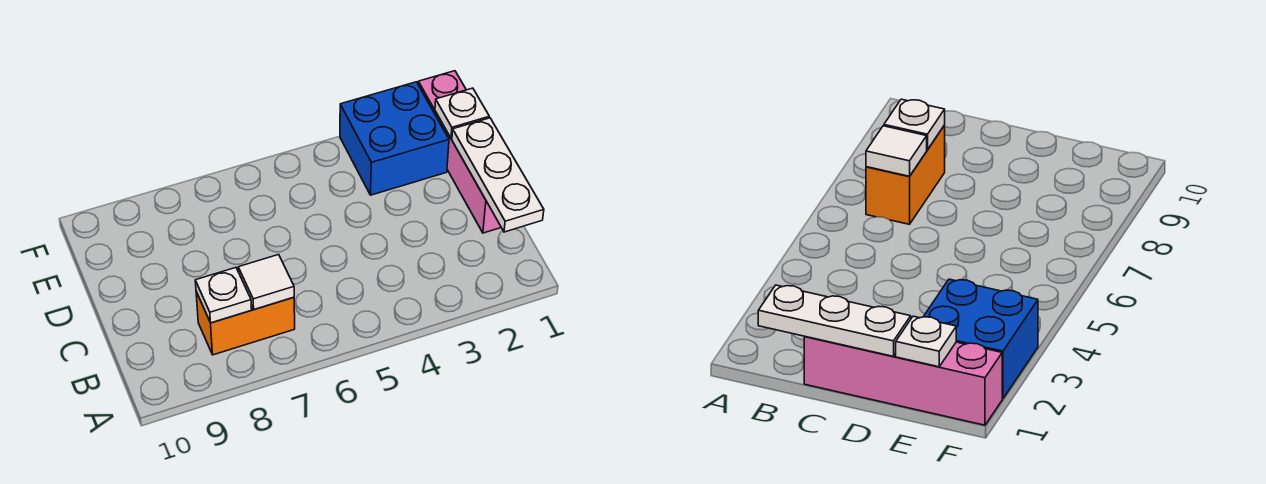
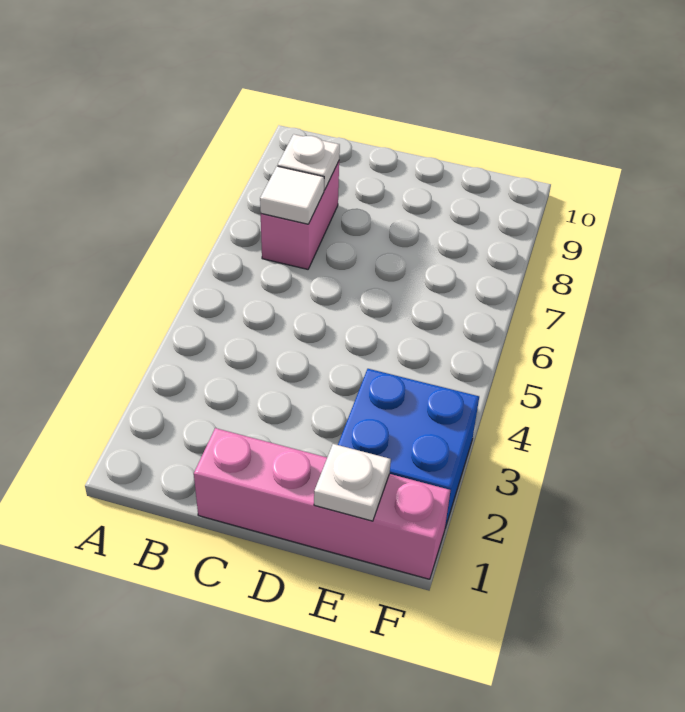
white 1x3 plate [452,118,544,232] -> none
orange 1x2 brick [196,292,295,355] -> pink 1x2 brick [261,162,339,269]

